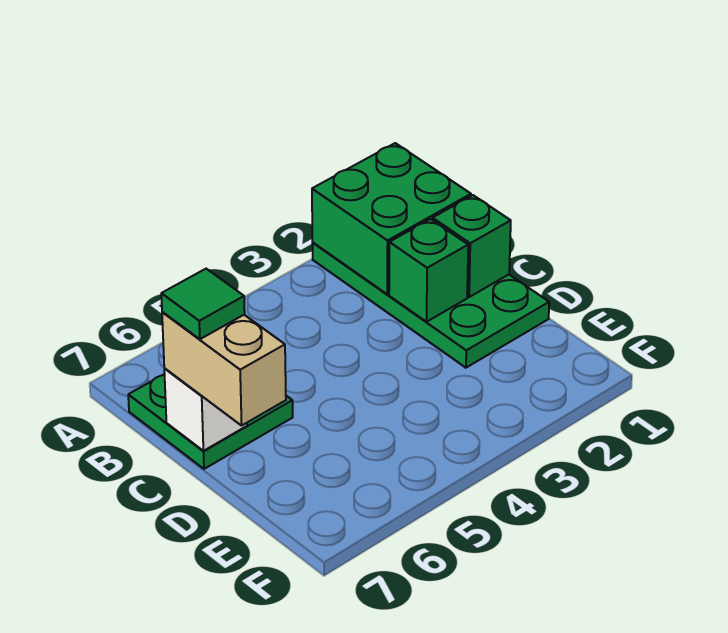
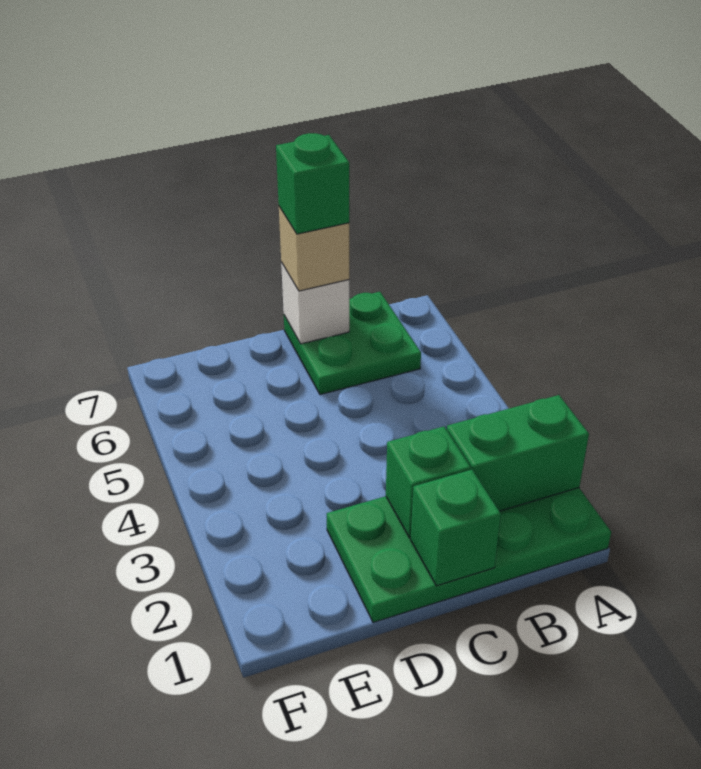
green 2x2 brick [312,143,471,294] -> green 1x2 brick [447,395,589,511]
tan 1x2 brick [162,312,286,426] -> tan 1x1 brick [279,207,349,291]
green 1x1 tile [161,269,245,339] -> green 1x1 brick [276,133,349,234]

